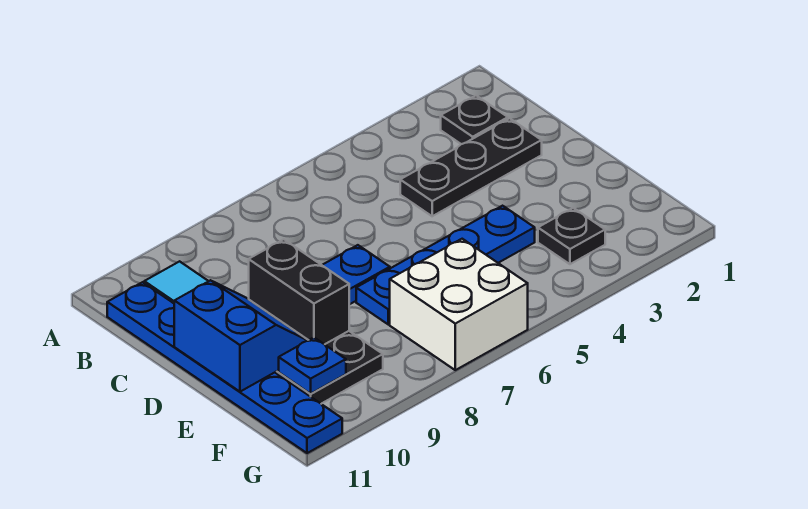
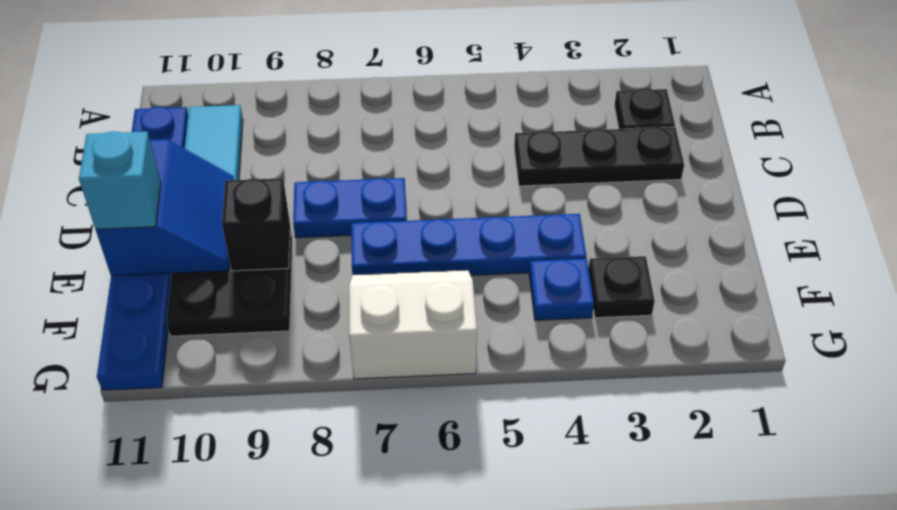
black 1x2 brick [249,239,349,344] -> black 1x1 brick [222,178,290,271]
none -> cyan 1x1 brick [79,131,161,229]
white 2x2 brick [390,239,528,370] -> white 2x2 slope [349,270,477,379]
blue 1x1 plate [279,337,346,394] -> blue 1x1 plate moved to [529,259,594,320]

